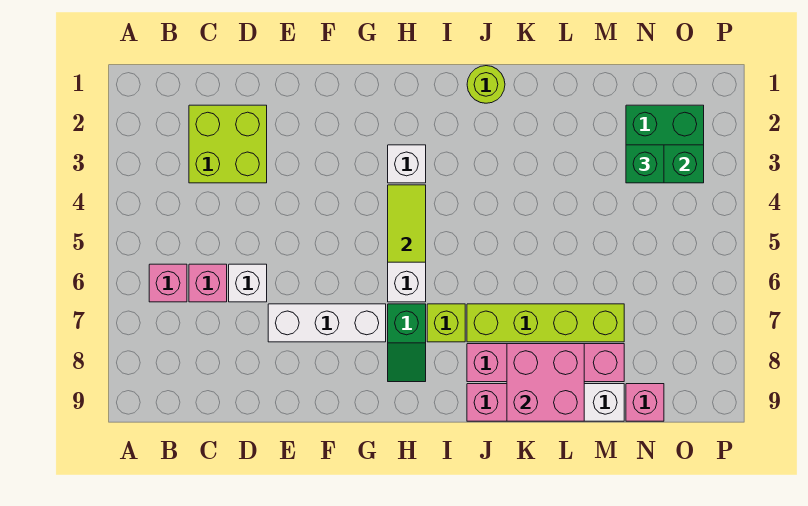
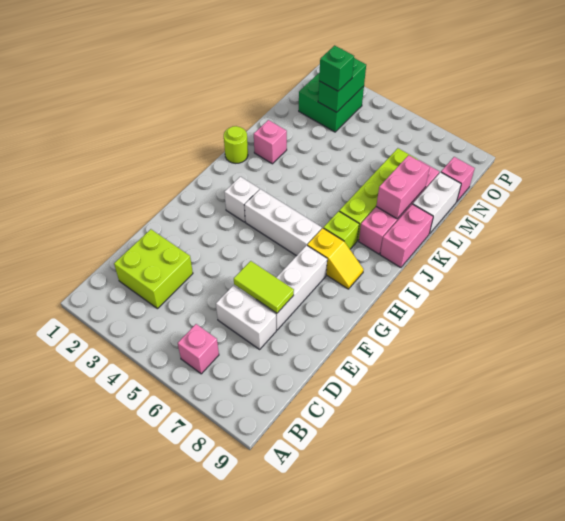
pink 1x1 brick [189,264,227,302] -> pink 1x1 brick moved to [254,120,287,164]
white 1x1 brick [229,264,267,302] -> white 1x2 brick [216,286,276,349]
lime 1x2 tile [388,185,426,262] -> lime 1x2 tile moved to [234,261,294,313]
green 1x2 slope [388,304,426,382] -> yellow 1x2 slope [307,228,364,289]
pink 2x2 brick [507,344,584,421] -> pink 1x2 brick [376,155,430,219]

